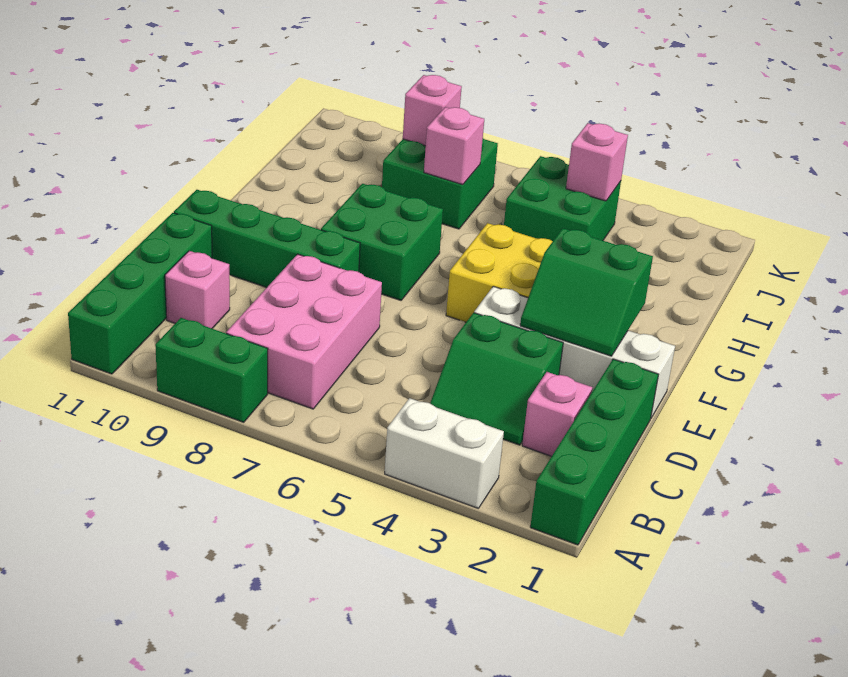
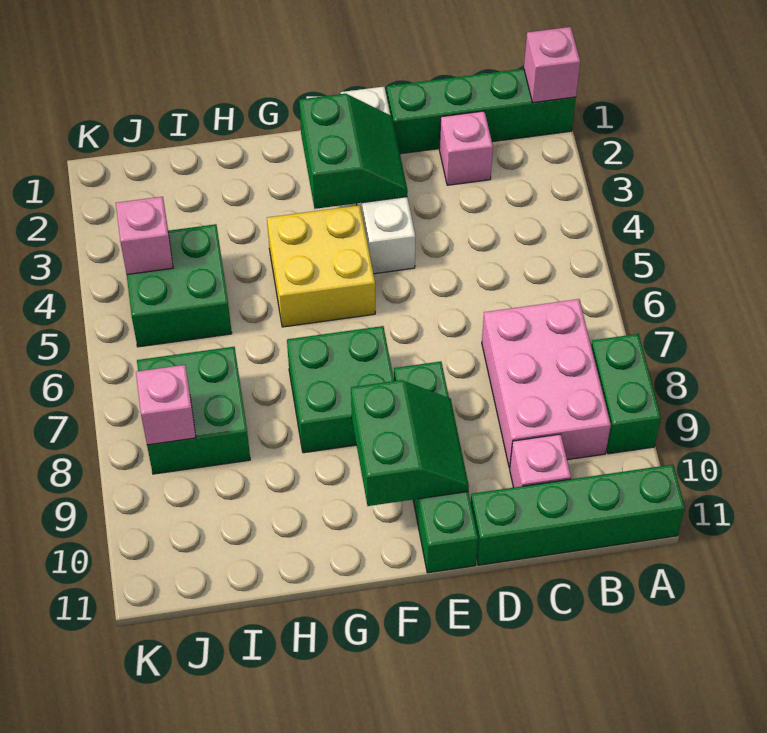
white 1x2 brick [385,398,504,508] -> none
pink 2x3 brick [226,254,382,409] -> pink 2x3 brick turned to [482,299,611,468]
green 2x2 slope [430,313,563,445] -> green 2x2 slope moved to [351,380,469,506]
pink 1x1 brick [424,107,484,185] -> pink 1x1 brick moved to [524,27,580,102]

